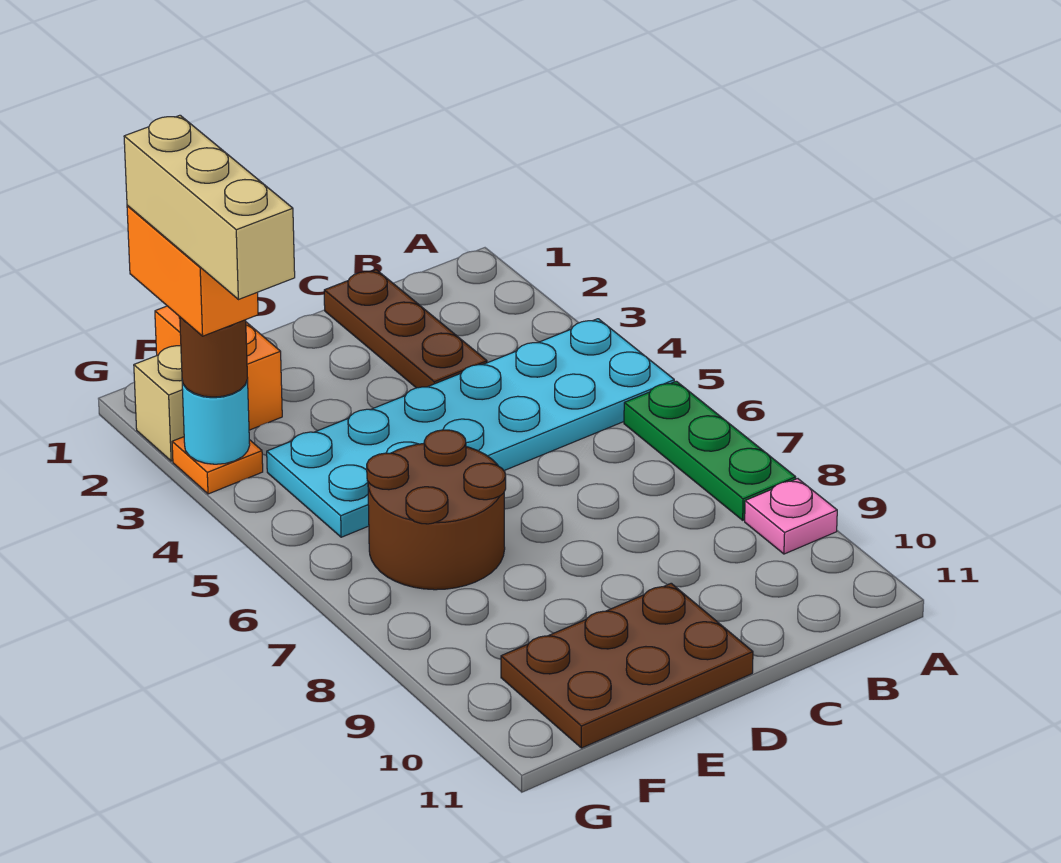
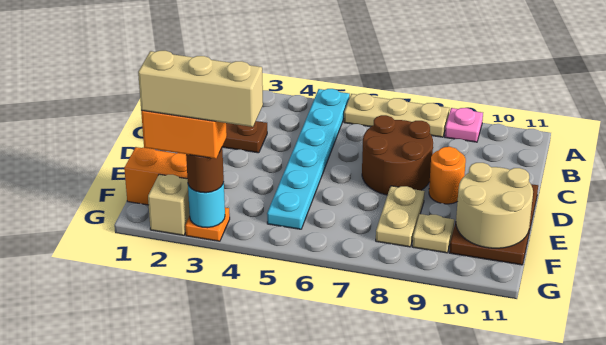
cyan 2x6 plate [267,319,674,537] -> cyan 1x6 plate [267,89,350,229]
green 1x3 plate [624,381,796,520] -> tan 1x3 plate [344,93,449,137]
none -> orange 1x1 round brick [429,147,466,204]
brown 2x2 round brick [367,430,506,590] -> brown 2x2 round brick moved to [362,115,433,195]
none -> tan 1x2 plate [376,186,425,247]
none -> tan 2x2 round brick [456,163,533,248]
none -> tan 1x1 plate [412,214,454,253]

